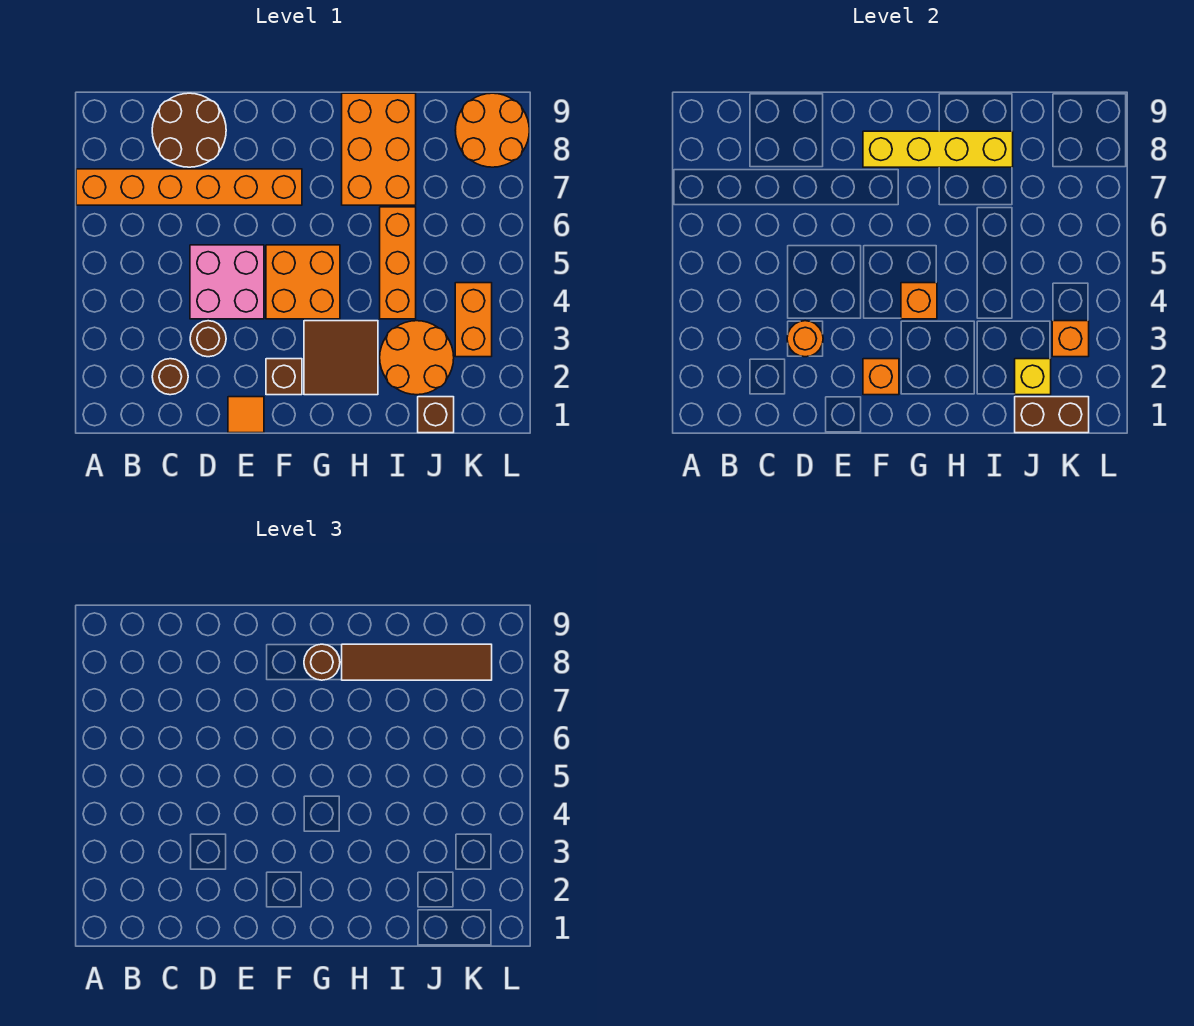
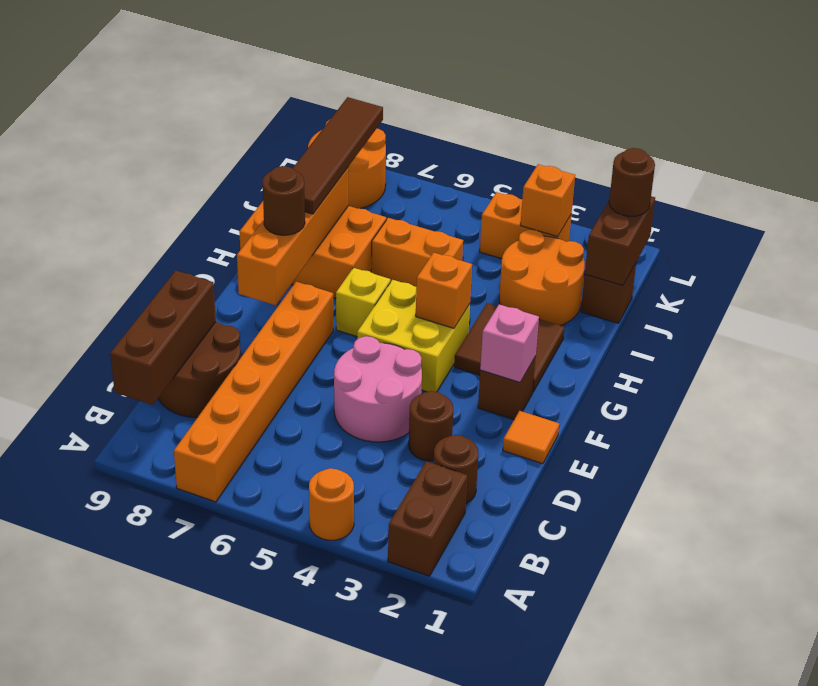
none -> brown 1x2 brick [388,461,467,576]
none -> brown 1x3 brick [110,271,216,405]
orange 1x1 round brick [787,321,823,357] -> orange 1x1 round brick moved to [309,468,354,540]
pink 2x2 brick [190,245,264,319] -> pink 2x2 round brick [334,336,422,442]
orange 1x1 brick [863,359,899,395] -> pink 1x1 brick [480,304,539,382]
orange 2x2 brick [266,245,340,319] -> yellow 2x2 brick [357,280,470,392]
yellow 1x4 brick [863,131,1013,167] -> orange 1x4 brick [237,168,348,305]
orange 1x3 brick [380,207,416,319] -> orange 1x2 brick [371,218,463,287]
yellow 1x1 brick [1015,359,1051,395] -> yellow 1x1 brick moved to [336,268,391,336]
none -> brown 1x1 round brick [609,148,655,216]

